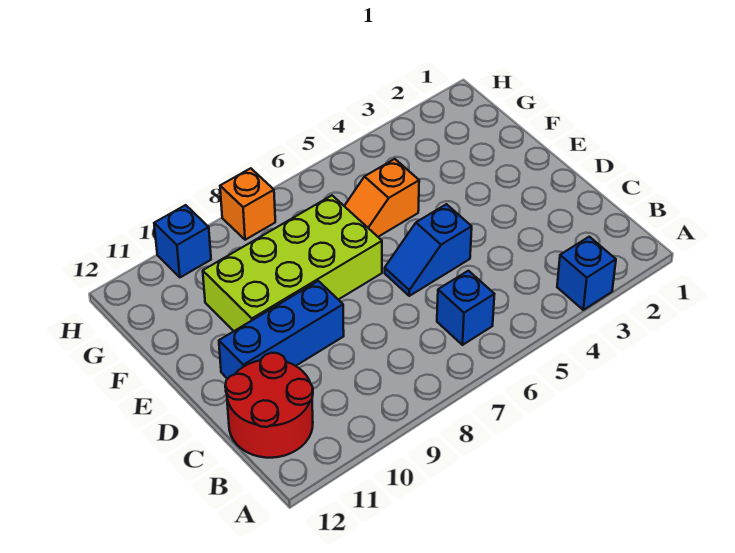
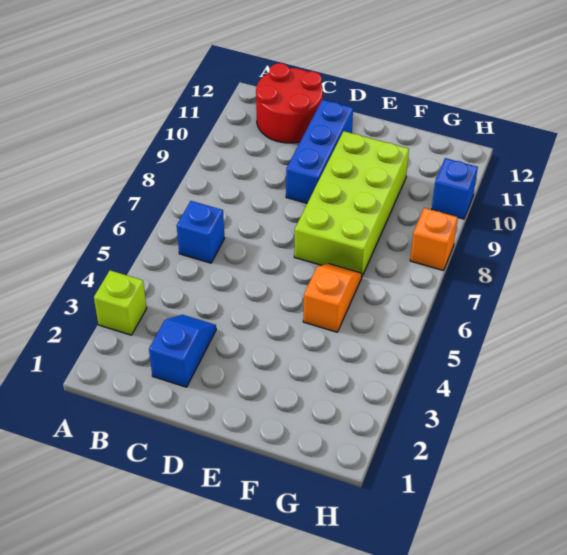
blue 1x1 brick [557,237,616,310] -> lime 1x1 brick [94,270,147,335]
blue 1x2 slope [385,204,472,296] -> blue 1x2 slope moved to [149,315,216,387]

